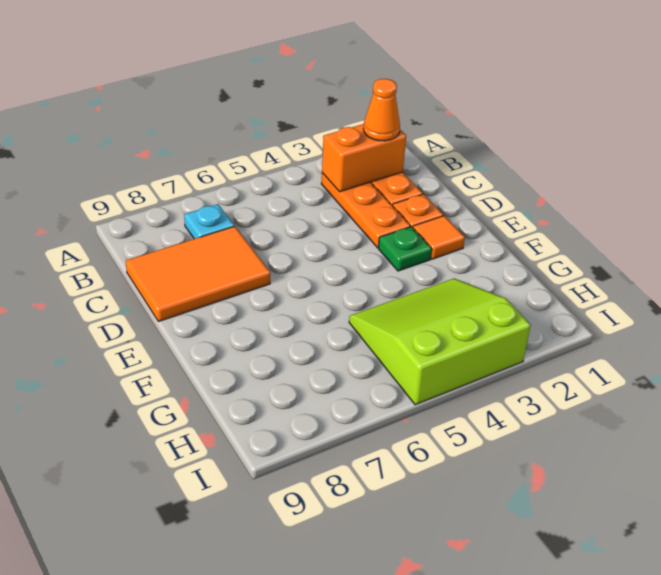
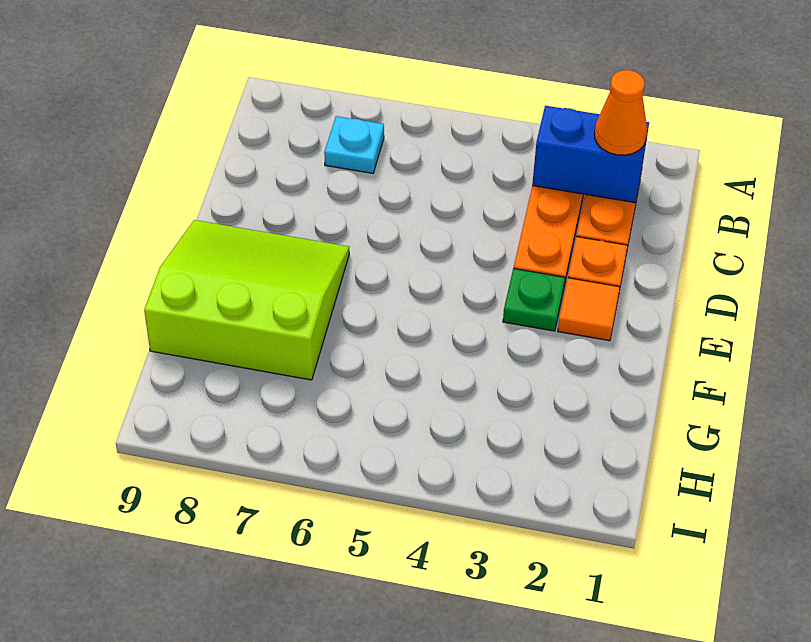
orange 1x2 brick [322,124,406,192] -> blue 1x2 brick [532,106,649,203]
orange 2x3 tile [126,226,270,322] -> none
lime 3x3 slope [349,279,531,405] -> lime 3x3 slope moved to [144,220,349,380]

